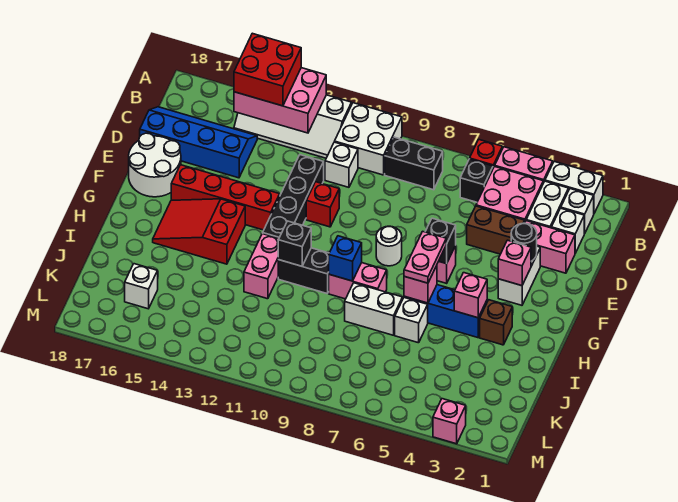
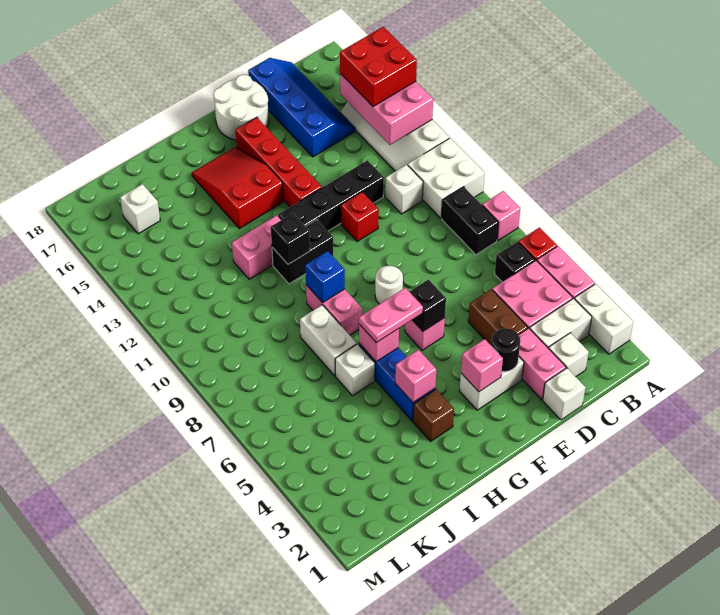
white 1x1 brick [561,189,594,234] -> white 1x1 brick moved to [543,368,585,420]
black 1x2 brick [278,248,329,293] -> black 1x2 brick turned to [272,220,334,284]
pink 1x1 brick [433,399,466,444] -> pink 1x1 brick moved to [482,191,520,241]

